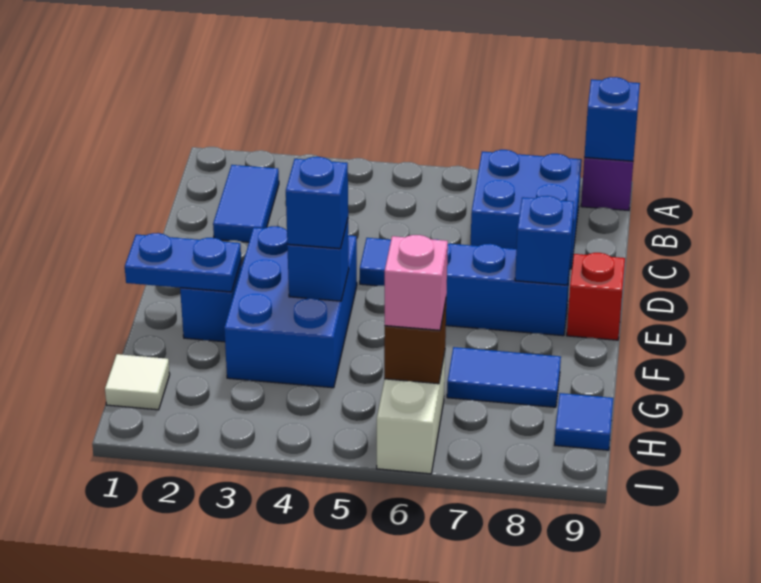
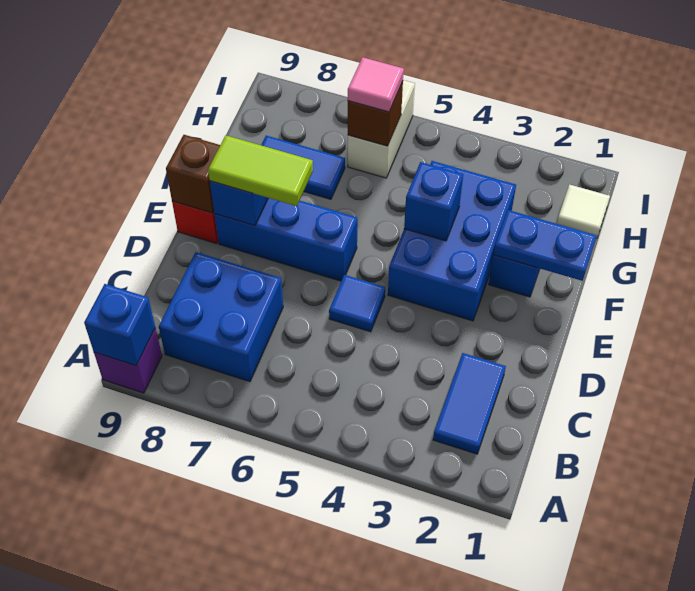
none -> lime 1x2 tile [208,135,313,206]
none -> brown 1x1 brick [166,135,220,213]
blue 1x1 brick [286,157,348,249] -> none
pink 1x1 brick [385,235,448,330] -> pink 1x1 tile [348,57,404,112]
blue 1x1 tile [555,393,613,450] -> none

